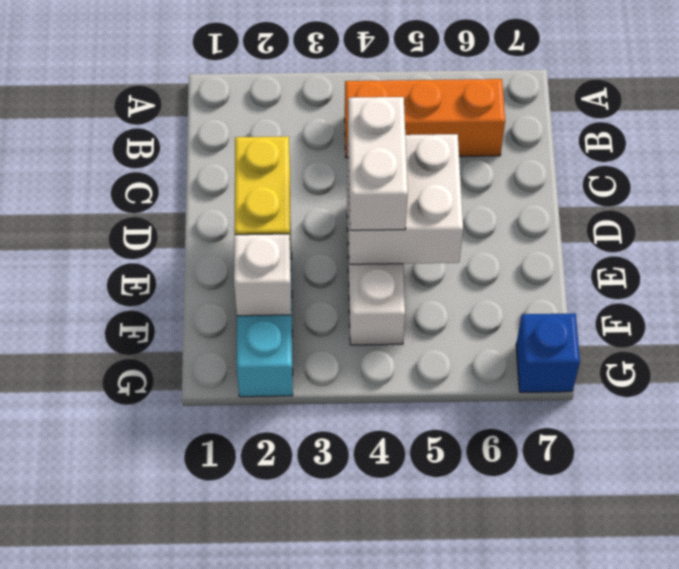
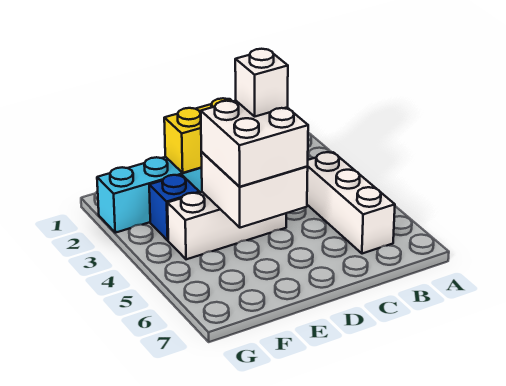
orange 1x3 brick [345,79,505,158] -> white 1x3 brick [307,152,395,254]
white 1x2 brick [348,97,408,230] -> white 2x2 brick [201,101,308,187]
white 1x1 brick [234,234,291,316] -> white 1x1 brick moved to [235,49,288,116]
blue 1x1 brick [516,313,580,392] -> blue 1x1 brick moved to [149,175,200,240]

